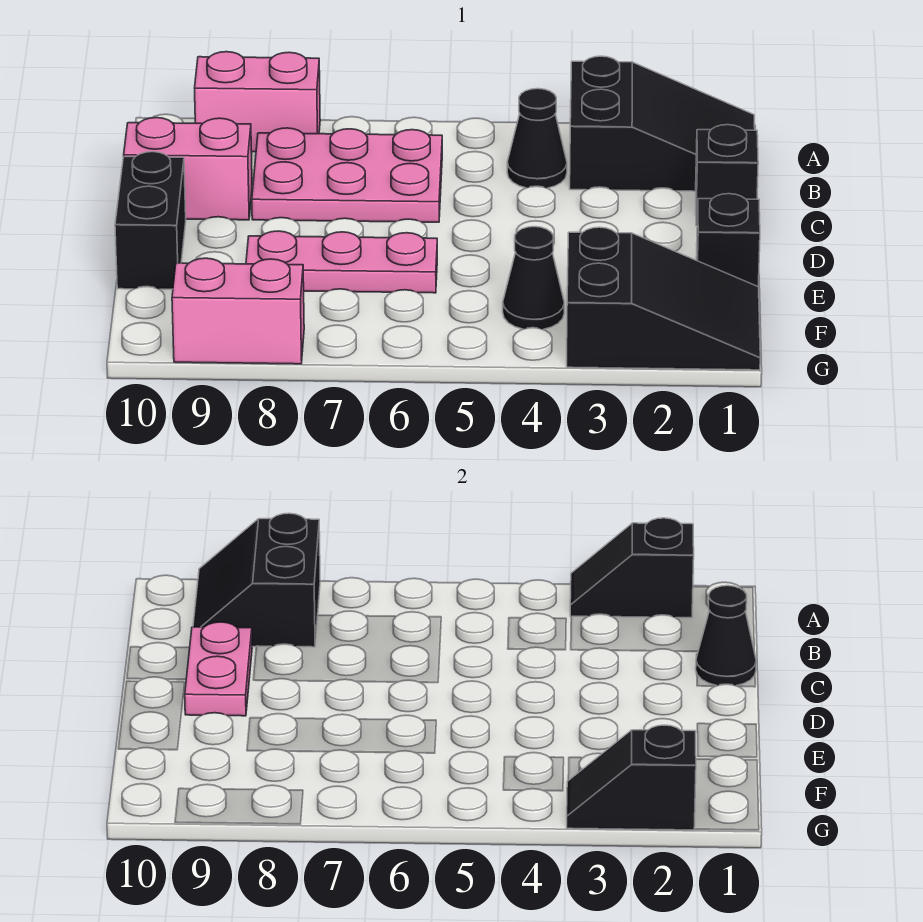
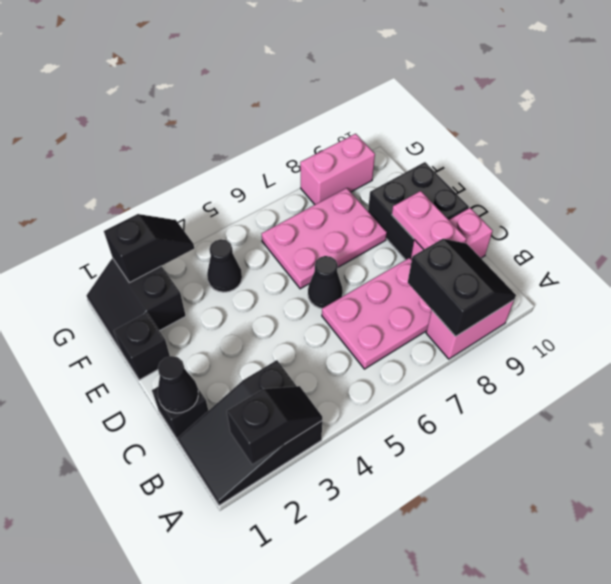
black 1x1 cone [507,89,567,188] -> black 1x1 cone moved to [308,256,343,308]
black 1x2 brick [115,152,186,289] -> black 2x2 brick [368,162,469,260]
pink 1x3 plate [246,231,437,293] -> pink 2x3 plate [262,188,387,289]
black 2x3 slope [567,227,760,370] -> black 2x2 slope [86,258,186,351]

